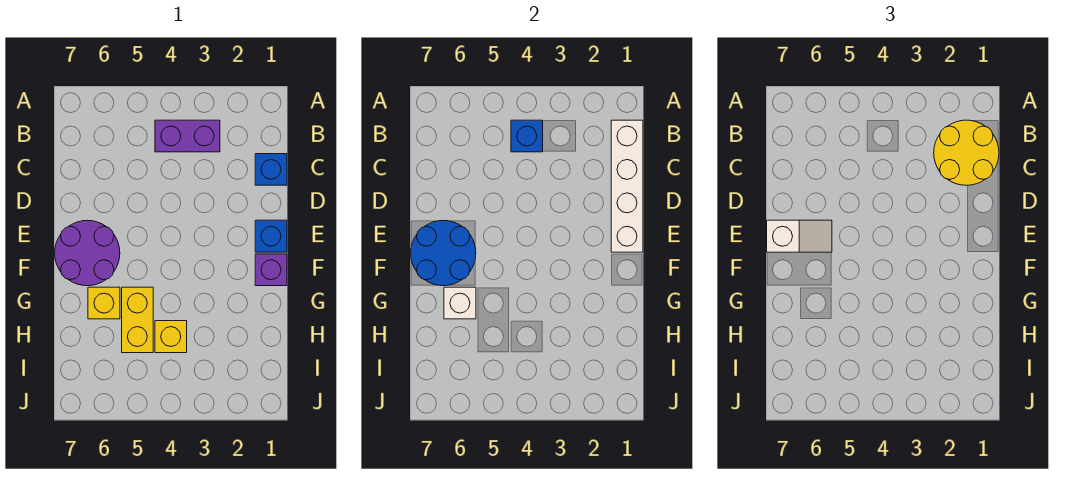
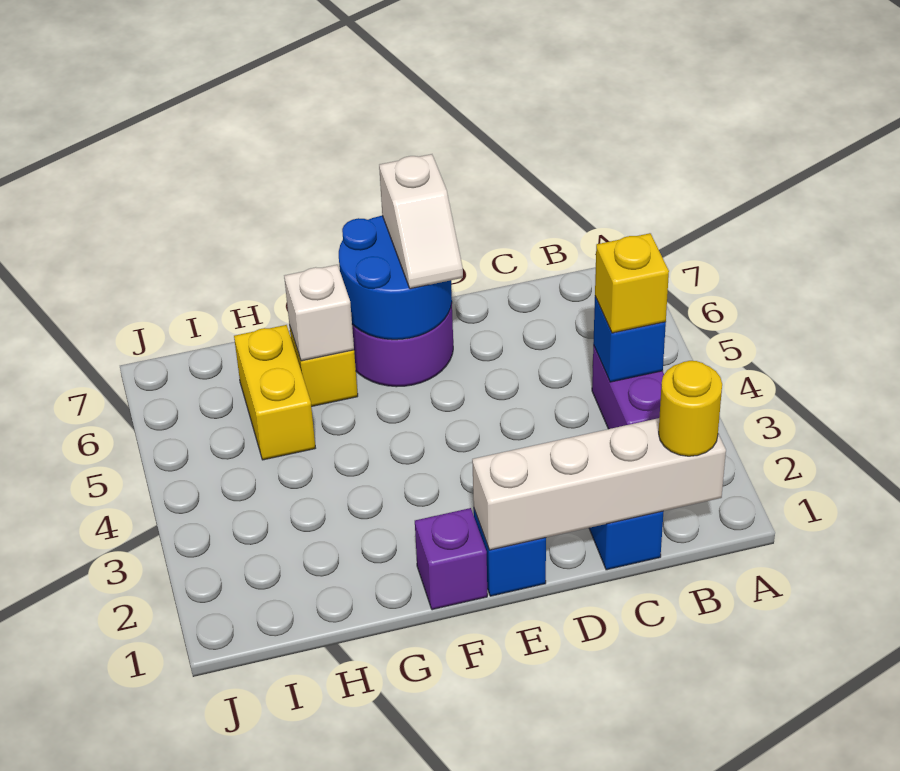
yellow 2x2 round brick [934,120,999,185] -> yellow 1x1 round brick [659,361,722,456]
yellow 1x2 brick [122,287,153,353] -> yellow 1x2 brick turned to [234,325,315,460]
yellow 1x1 brick [155,321,187,353] -> yellow 1x1 brick moved to [595,233,669,333]

